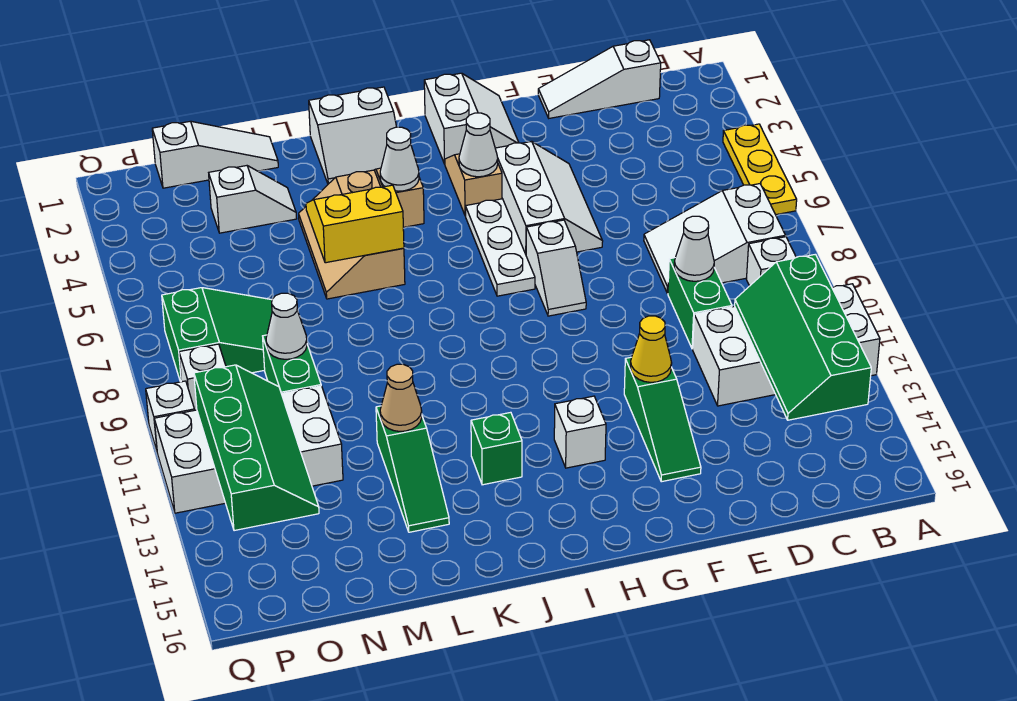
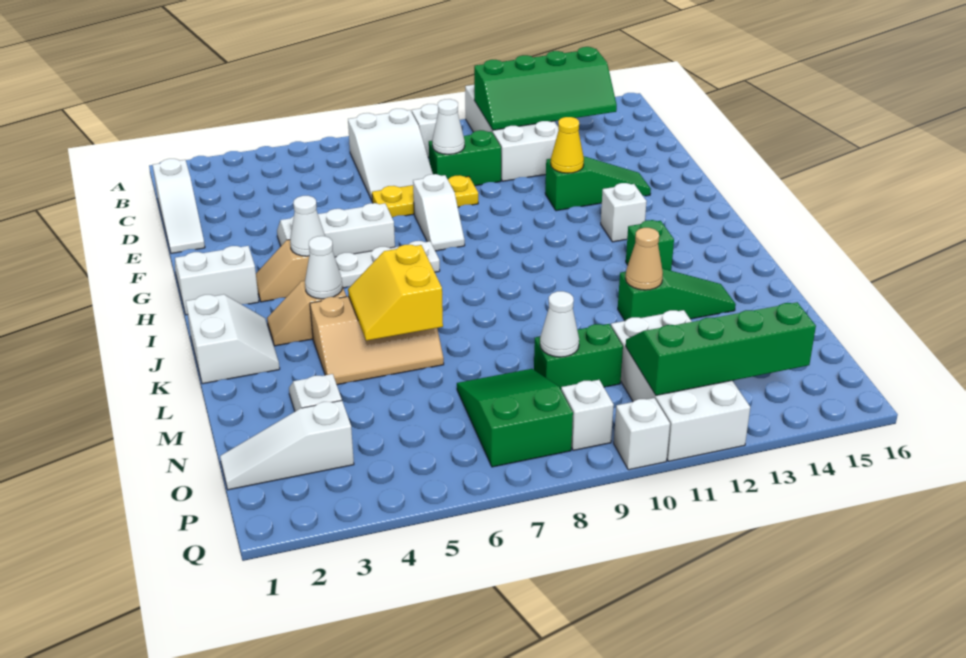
yellow 1x3 plate [723,124,797,215] -> yellow 1x3 plate moved to [372,175,478,218]
white 1x2 slope [526,220,586,316] -> white 1x2 slope turned to [413,174,465,251]
white 1x3 slope [152,121,278,188] -> white 1x3 slope turned to [220,401,354,490]

